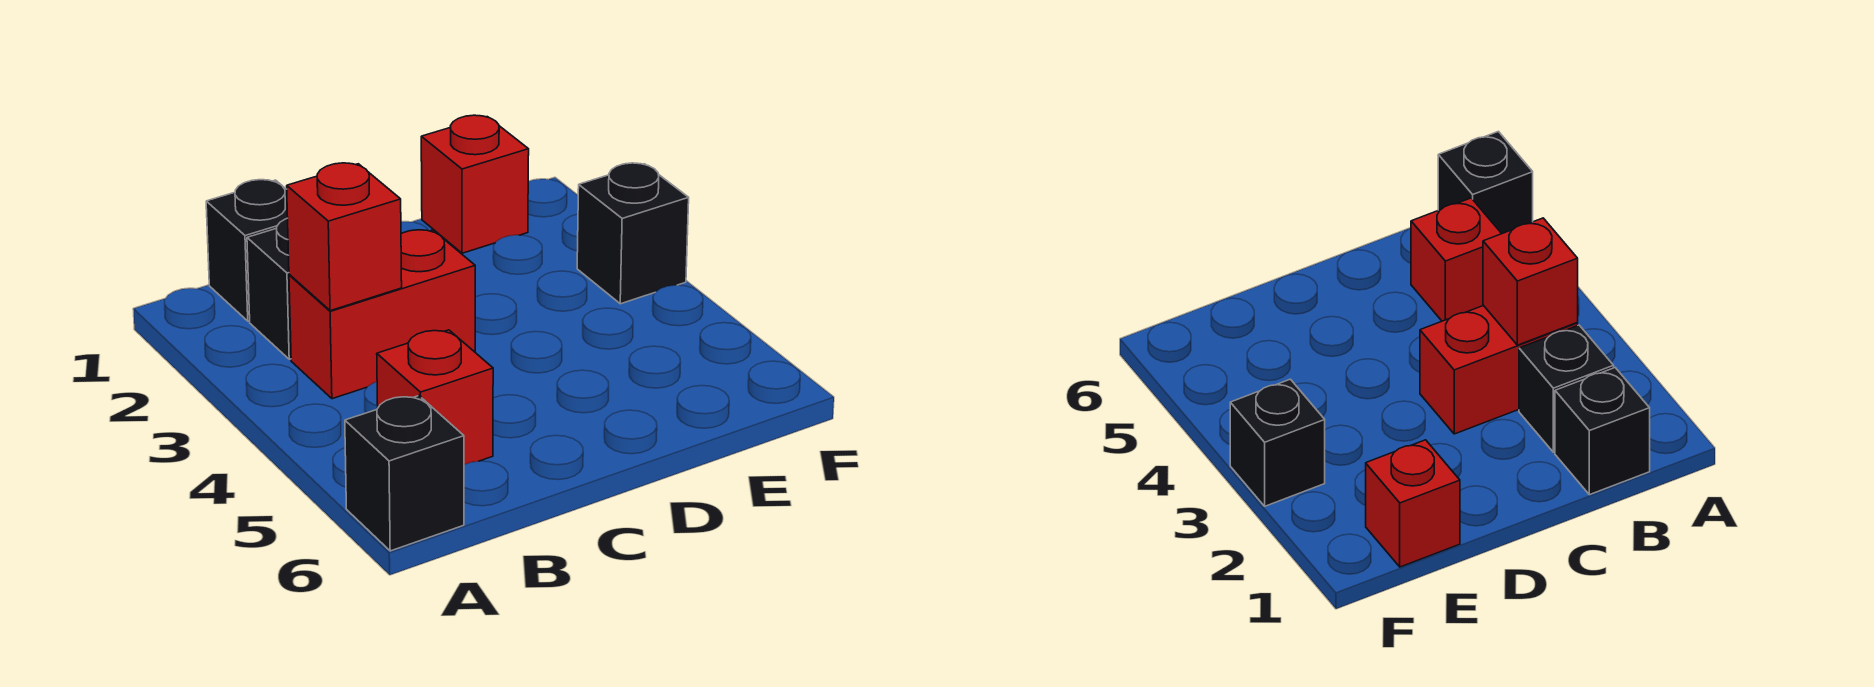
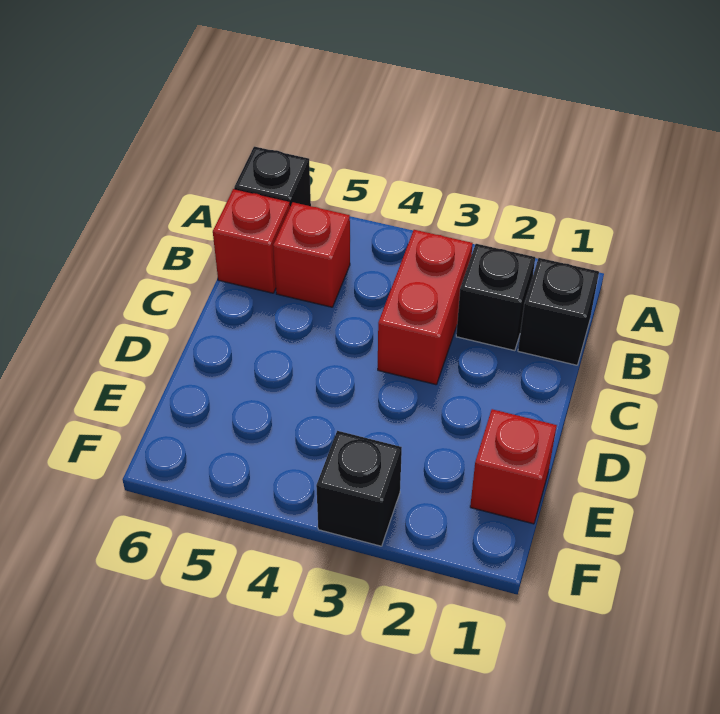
red 1x1 brick [287,163,402,311] -> red 1x1 brick moved to [213,189,290,293]

